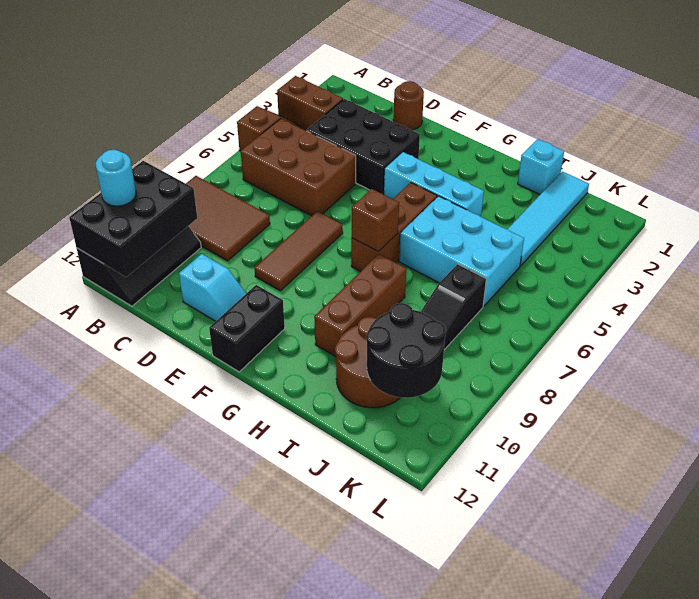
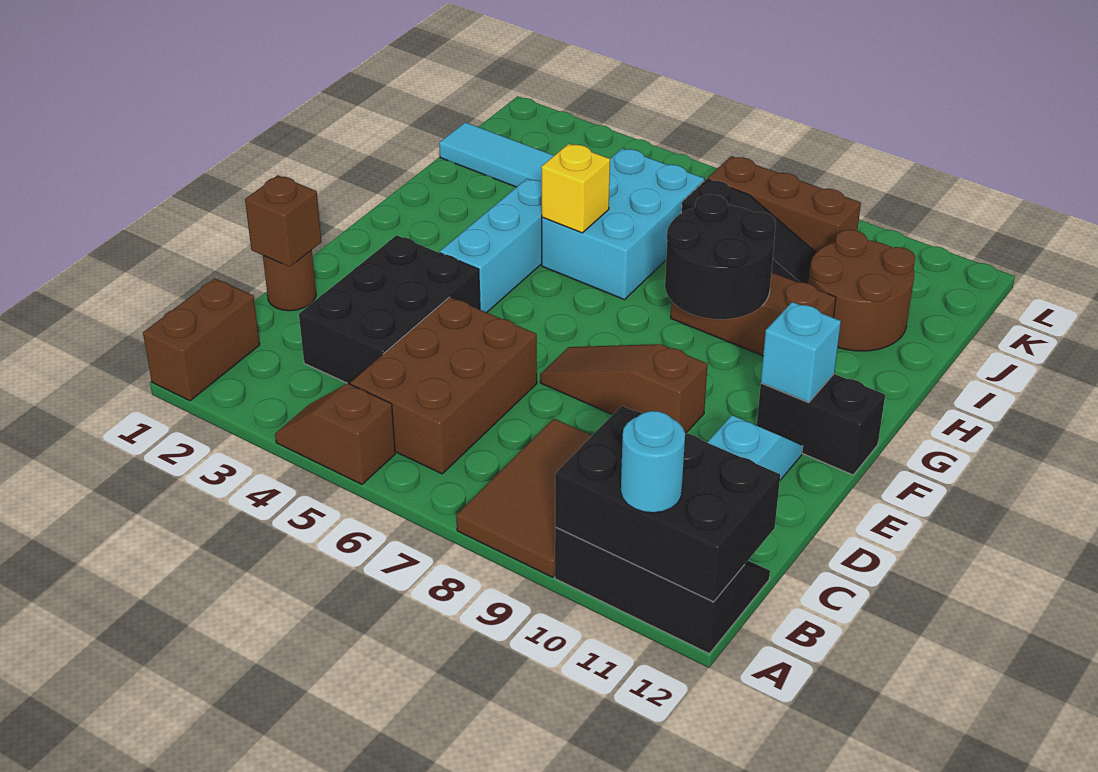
brown 1x2 brick [277,76,343,131] -> brown 1x2 brick moved to [143,278,260,401]
brown 1x3 tile [254,211,343,291] -> brown 1x3 slope [540,344,708,433]
brown 1x3 brick [351,183,437,272] -> brown 1x3 brick moved to [708,156,861,252]
brown 1x1 brick [352,189,399,252] -> brown 1x1 brick moved to [245,175,322,267]
none -> yellow 1x1 brick [541,144,610,233]
cyan 1x1 brick [518,139,564,195] -> cyan 1x1 brick moved to [761,302,841,403]
black 2x2 round brick [366,303,446,398] -> black 2x2 round brick moved to [665,194,776,319]

